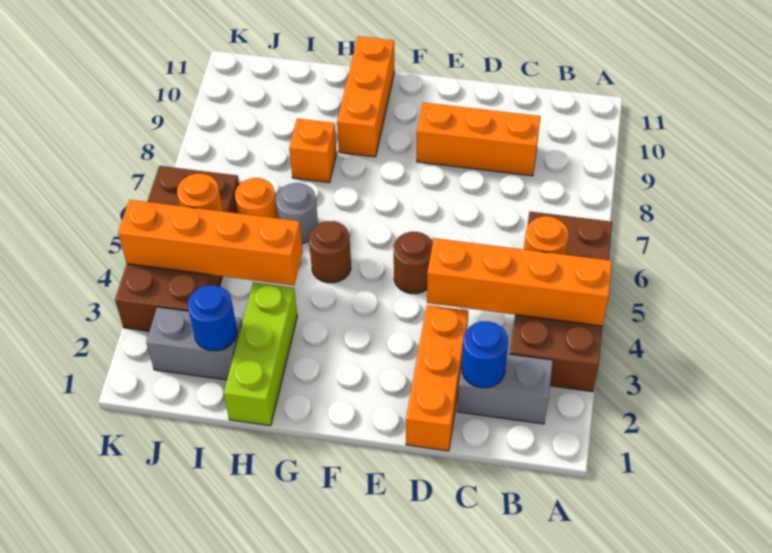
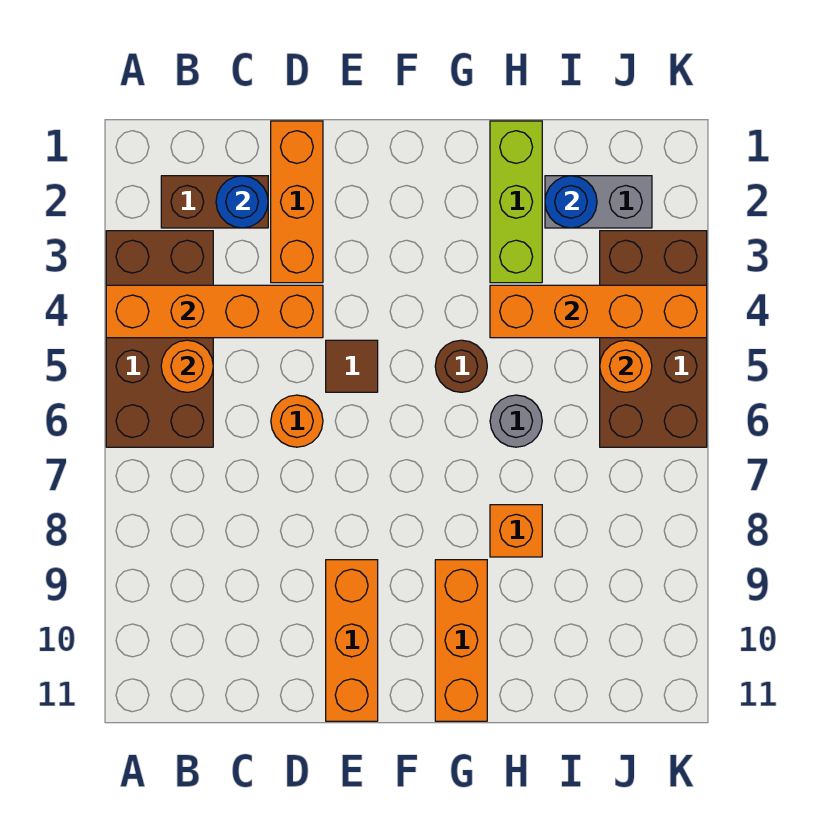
grey 1x2 brick [457,354,553,424] -> brown 1x2 brick [161,176,268,228]
orange 1x3 brick [417,103,540,176] -> orange 1x3 brick turned to [326,560,378,721]
brown 1x1 round brick [394,232,433,294] -> brown 1x1 tile [326,340,378,392]
orange 1x1 round brick [235,178,278,218] -> orange 1x1 round brick moved to [271,395,323,447]

